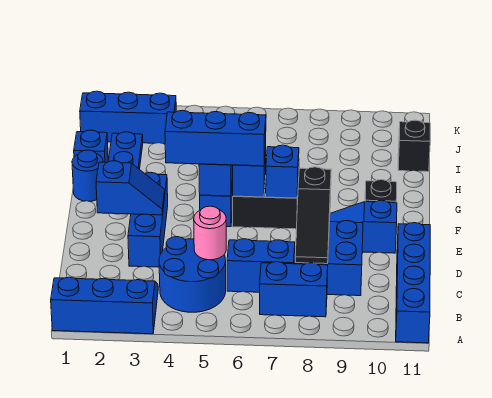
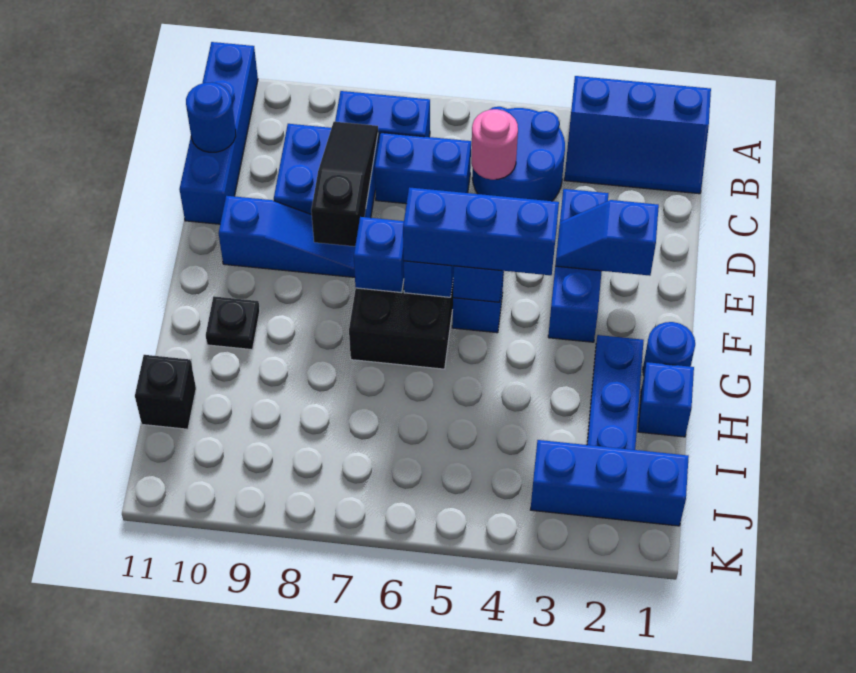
none -> blue 1x1 round brick [186,82,236,152]

